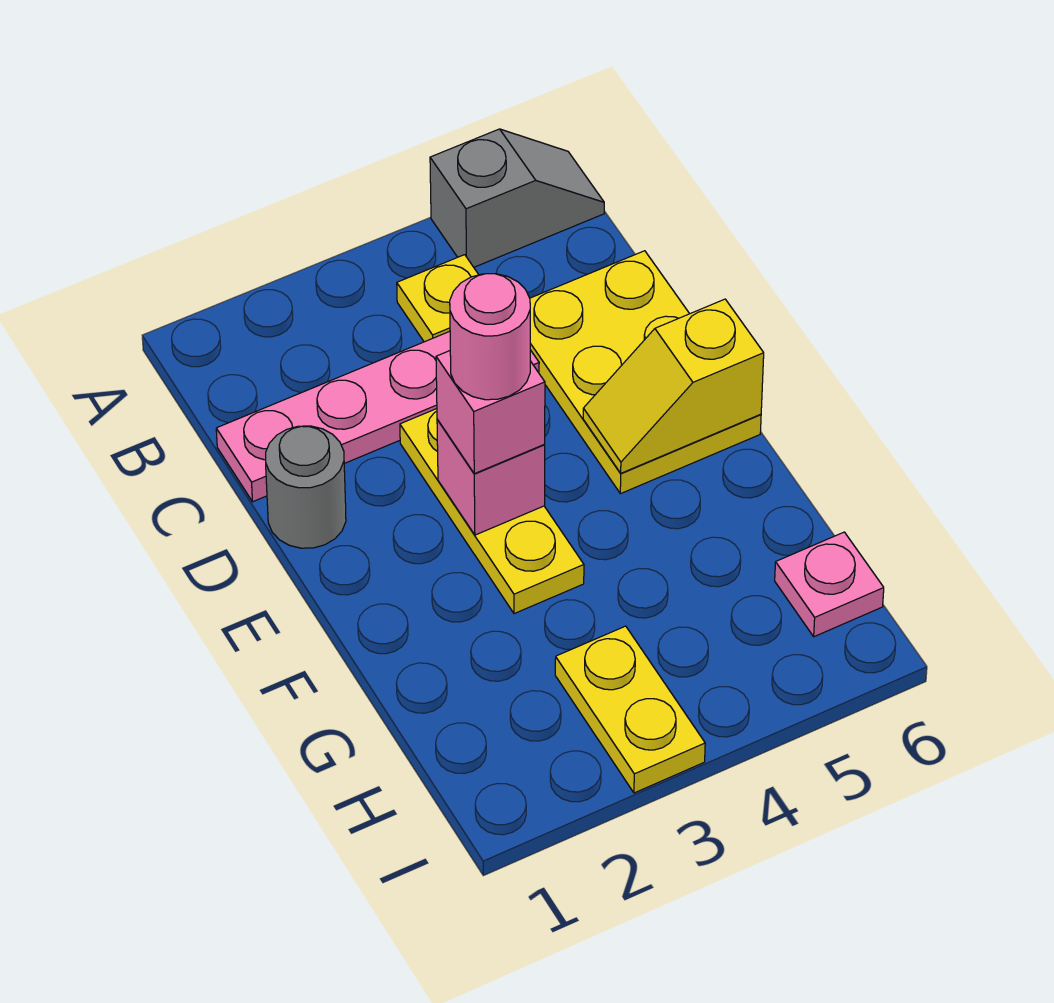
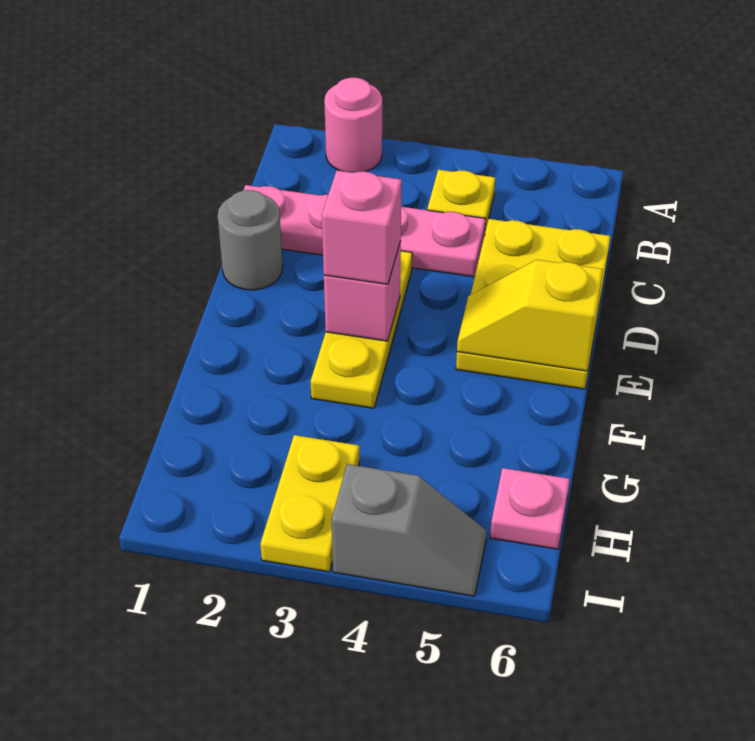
grey 1x2 slope [430,129,604,267] -> grey 1x2 slope moved to [331,464,487,596]
pink 1x1 round brick [450,274,530,400] -> pink 1x1 round brick moved to [324,78,382,173]

